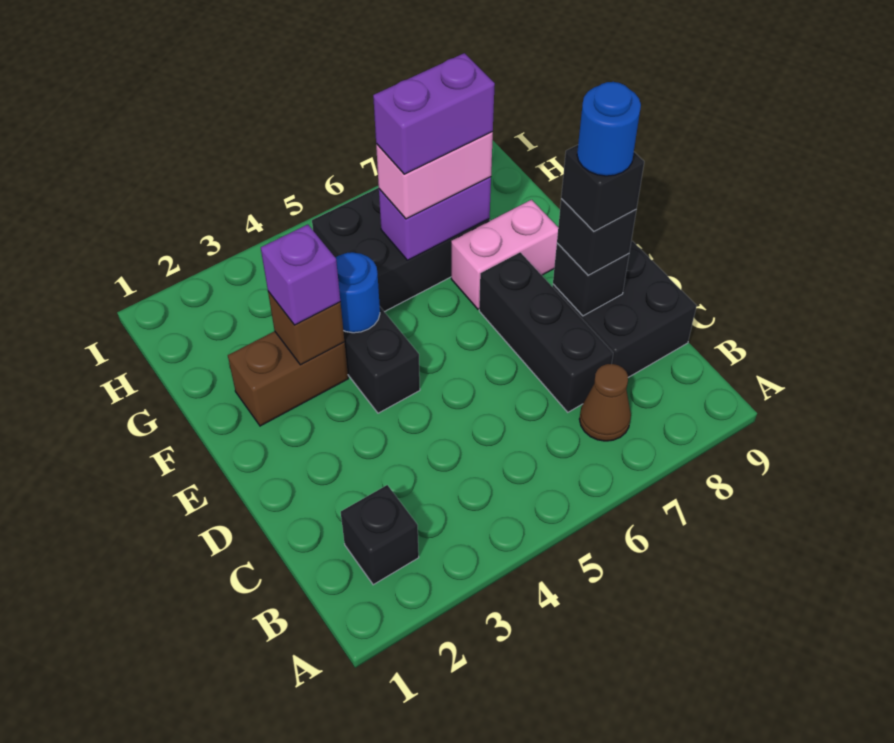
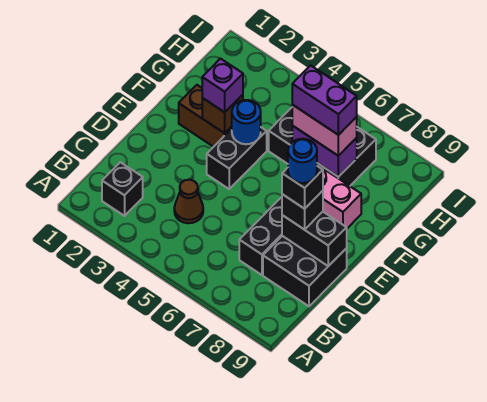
brown 1x1 cone [579,364,631,441] -> brown 1x1 cone moved to [174,180,203,223]
black 1x1 brick [553,243,629,316] -> black 1x2 brick [282,212,347,266]

